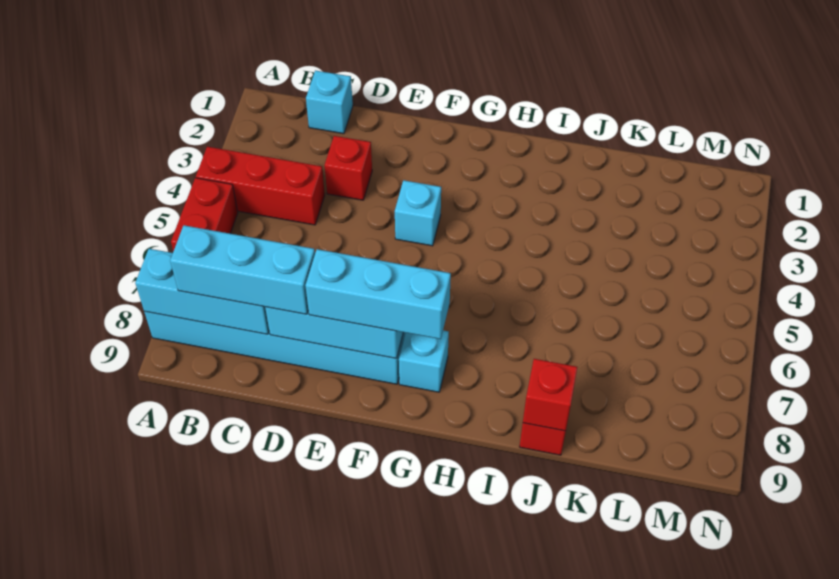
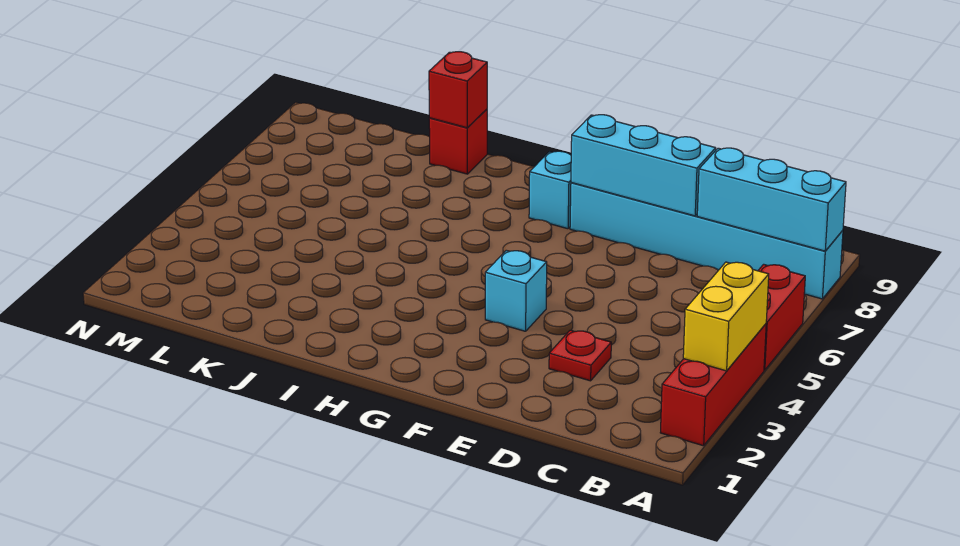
none -> yellow 1x2 brick [683,262,769,371]
red 1x3 brick [196,147,325,225] -> red 1x3 brick turned to [660,324,766,446]
cyan 1x3 brick [170,225,315,314] -> none
cyan 1x1 brick [306,70,353,134] -> none
red 1x1 brick [324,136,372,200] -> red 1x1 plate [549,330,611,381]
cyan 1x3 brick [305,249,451,339] -> none

